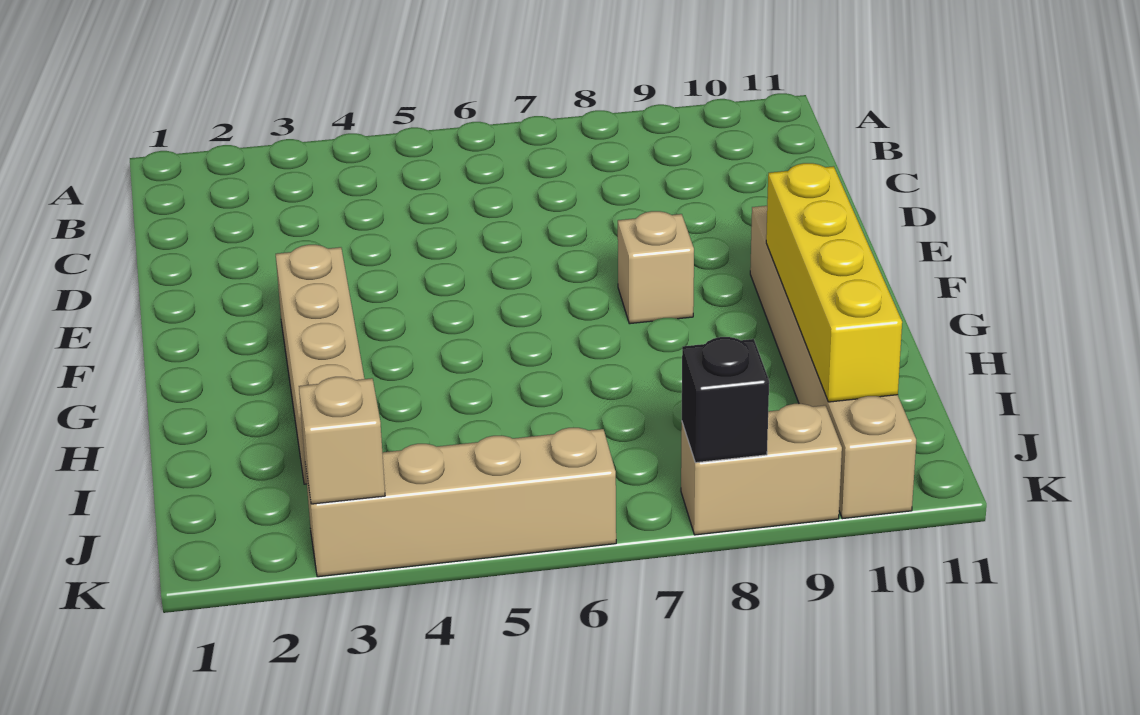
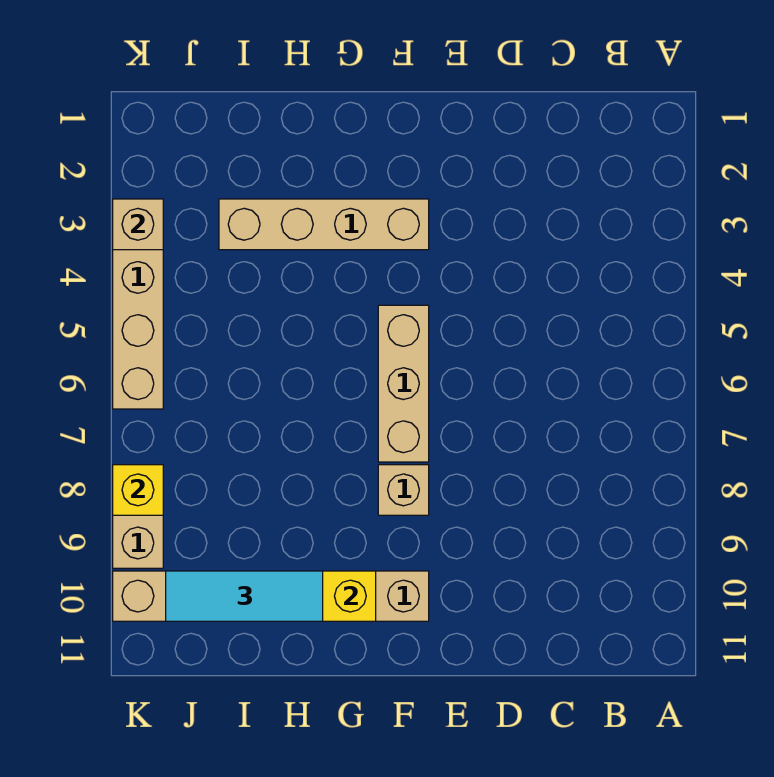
none -> tan 1x3 brick [378,305,429,462]
none -> cyan 1x3 tile [166,571,323,621]
black 1x1 brick [682,337,769,463] -> yellow 1x1 brick [113,465,163,515]

